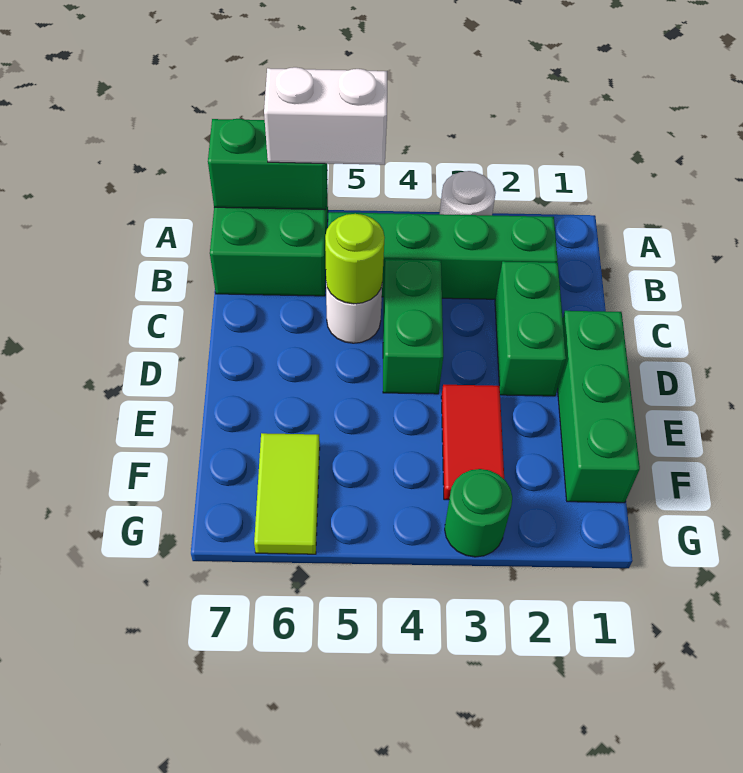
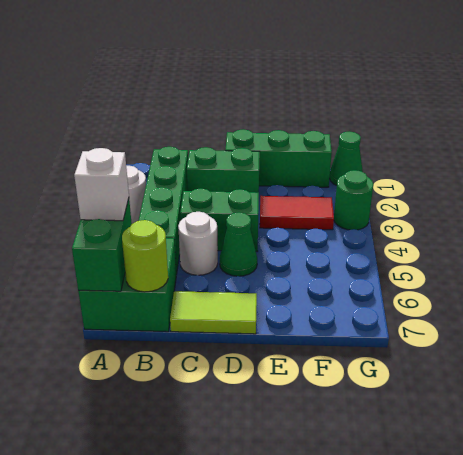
white 1x2 brick [264,67,387,165] -> white 1x1 brick [74,148,129,221]
lime 1x1 round brick [325,214,385,304] -> lime 1x1 round brick moved to [122,220,168,292]
none -> green 1x1 cone [220,212,257,276]
lime 1x2 tile [254,433,320,554] -> lime 1x2 tile moved to [170,291,257,334]
none -> green 1x1 cone [329,132,363,185]

